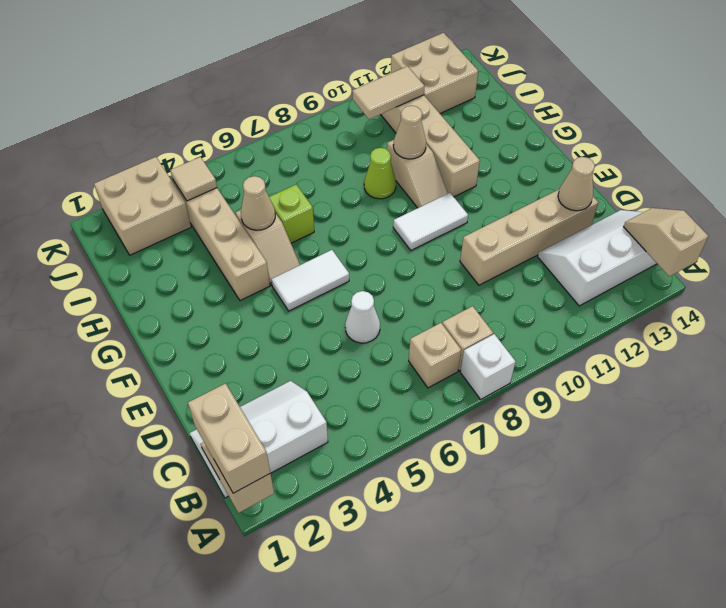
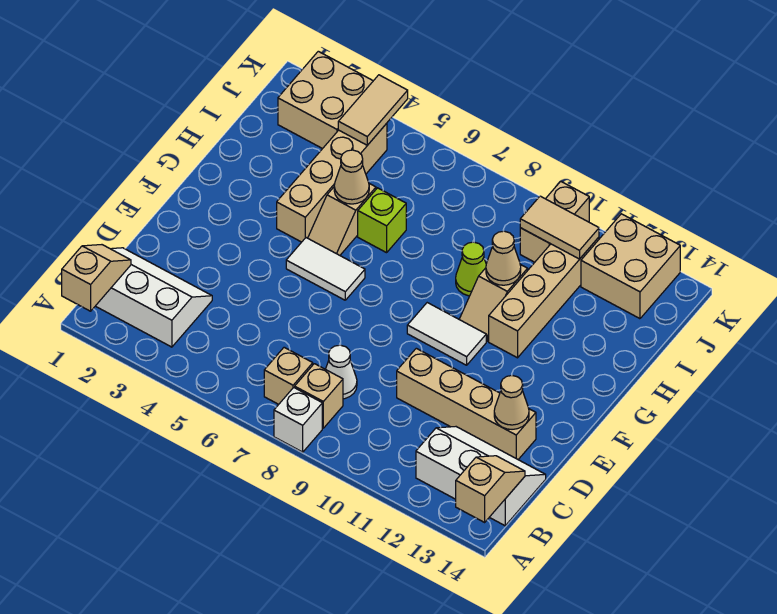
tan 1x2 brick [188,383,270,493] -> tan 1x2 brick moved to [520,181,589,262]
white 1x1 cone [345,291,380,343] -> white 1x1 cone moved to [326,345,357,399]
tan 1x1 tile [170,157,217,201] -> tan 1x2 tile [338,75,408,145]

